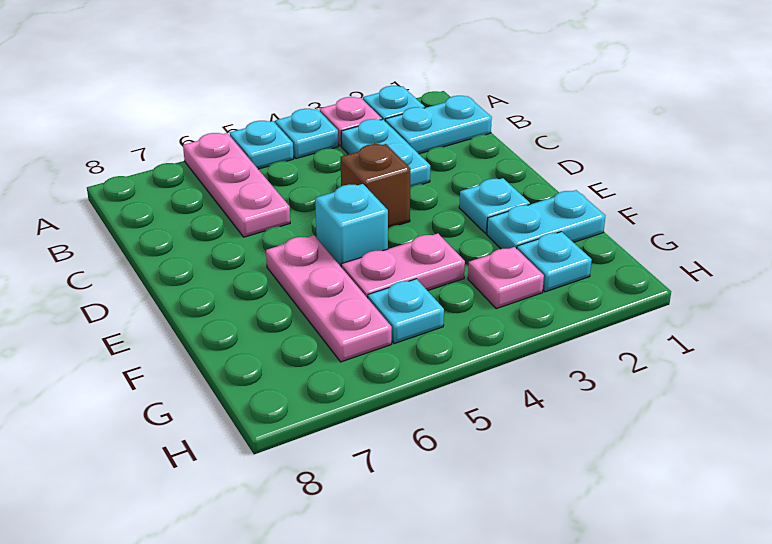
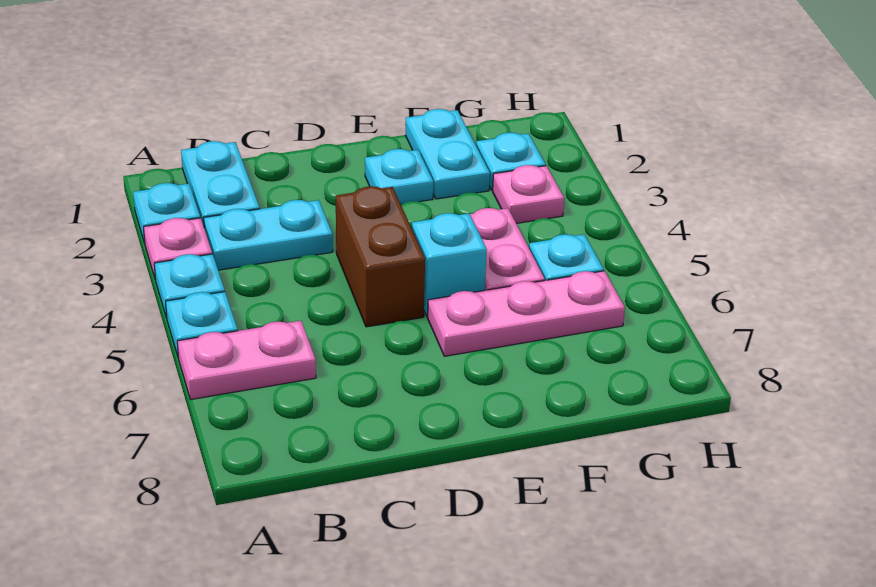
pink 1x3 plate [183,133,290,237] -> pink 1x2 plate [177,321,316,399]
brown 1x1 brick [341,144,411,228] -> brown 1x2 brick [336,186,425,327]

